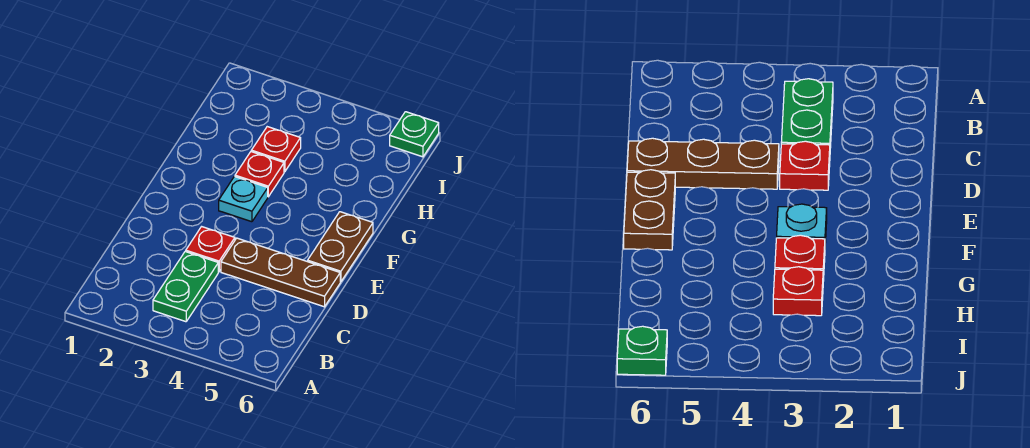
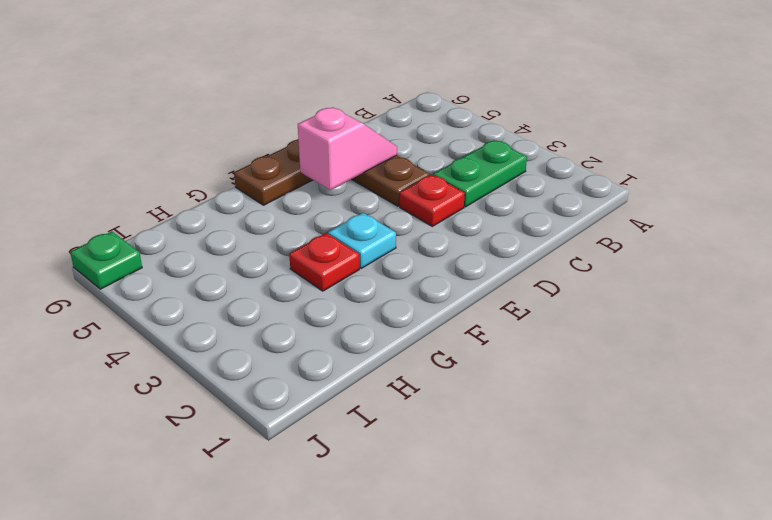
none -> pink 1x2 slope [298,107,397,190]
red 1x1 plate [251,127,301,172] -> none

